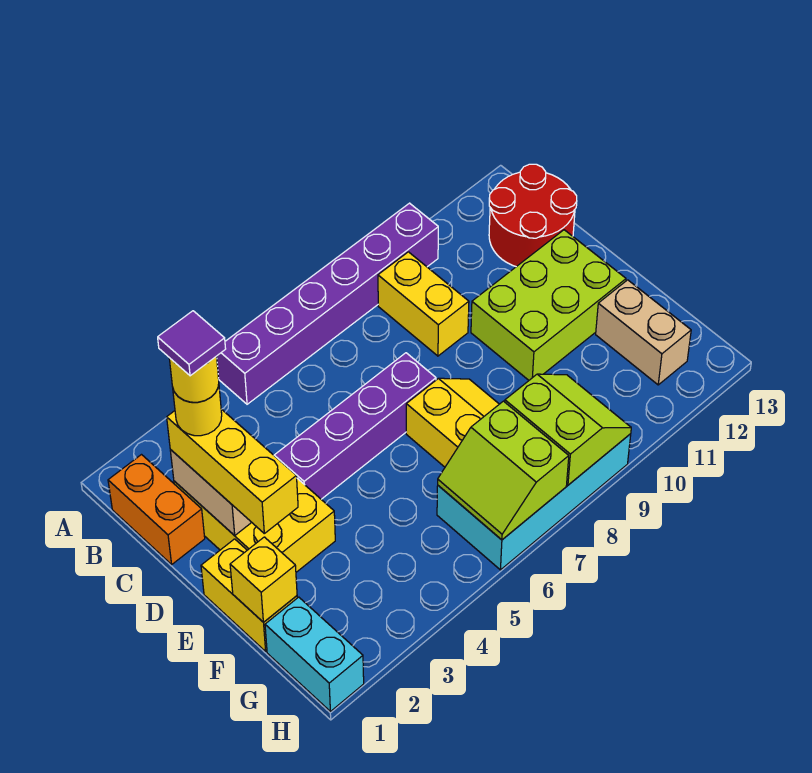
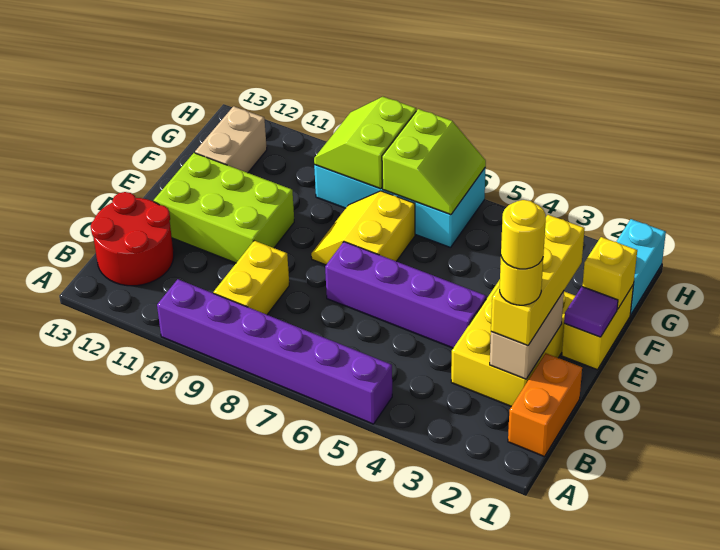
purple 1x1 tile [158,311,226,376] -> purple 1x1 tile moved to [564,287,618,337]

